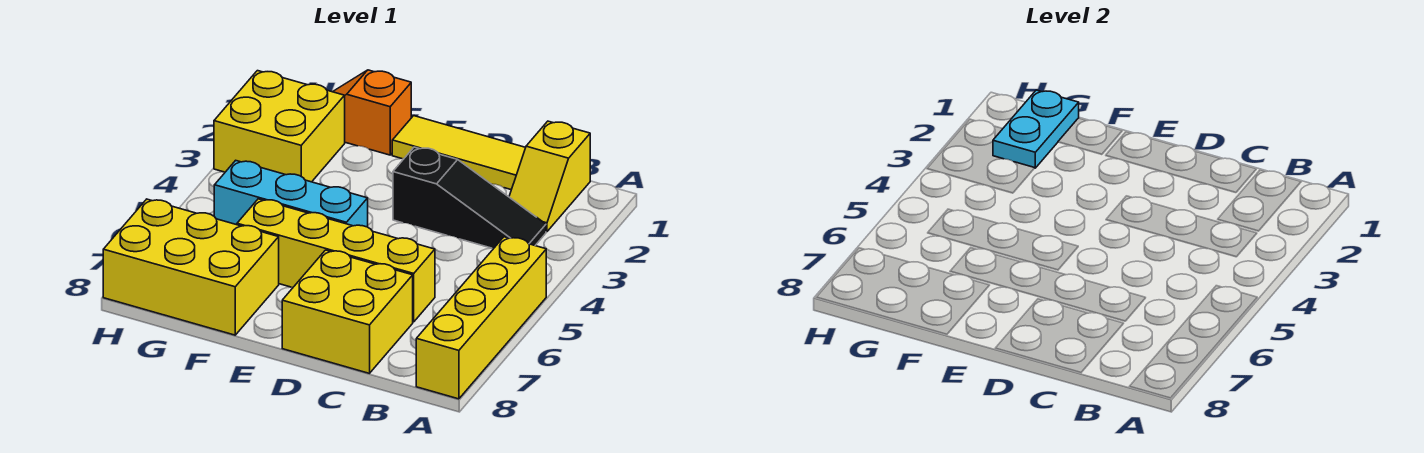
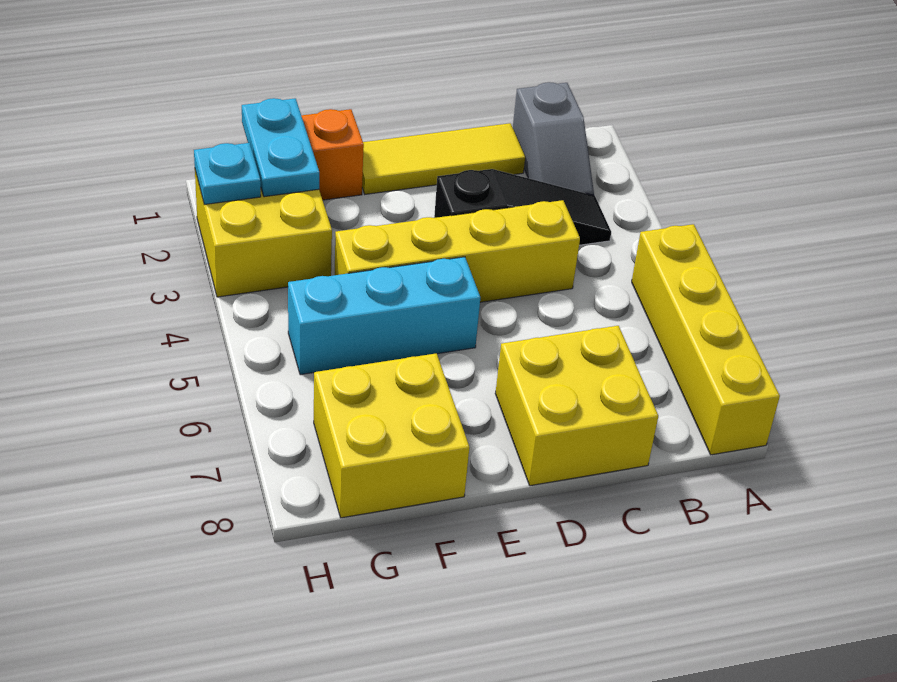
yellow 1x2 slope [509,121,590,232] -> grey 1x2 slope [513,82,594,195]
yellow 1x4 brick [237,199,435,322] -> yellow 1x4 brick moved to [335,200,580,302]
yellow 2x3 brick [103,199,279,335] -> yellow 2x2 brick [314,353,469,518]
none -> cyan 1x1 plate [194,143,261,204]

